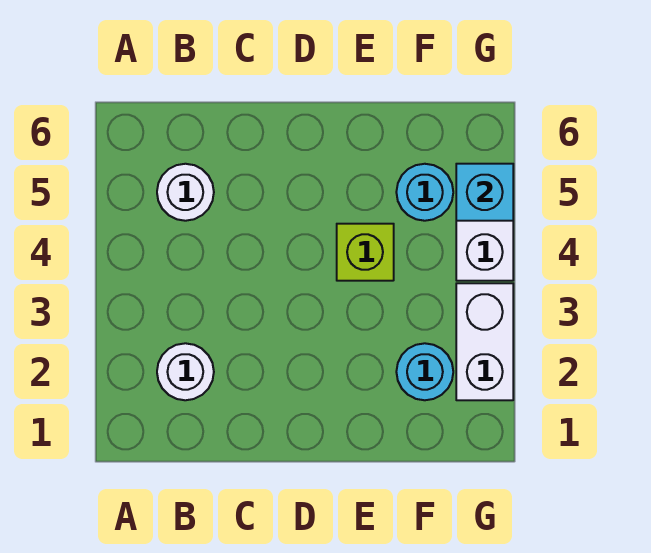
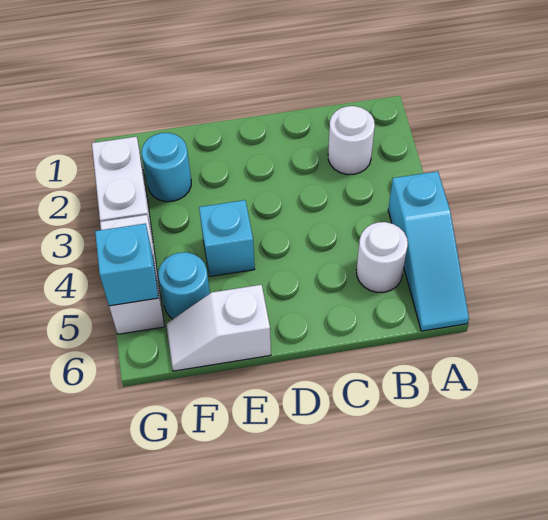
none -> cyan 1x3 slope [388,171,469,331]
lime 1x1 brick [337,224,394,281] -> cyan 1x1 brick [199,200,255,277]
none -> white 1x2 slope [166,285,271,371]

